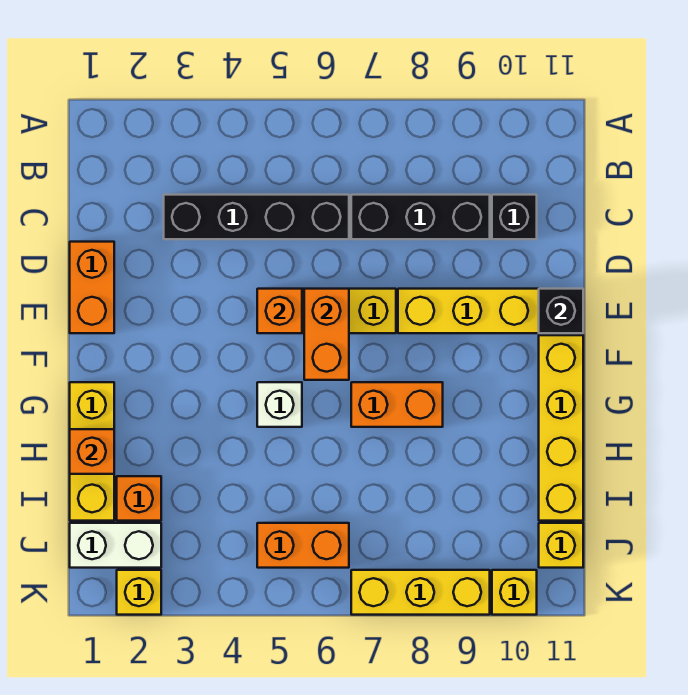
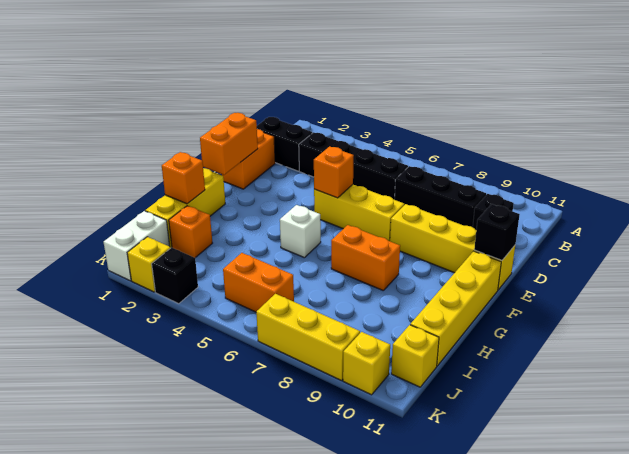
none -> black 1x2 brick [257,117,313,171]
orange 1x2 brick [304,289,349,380] -> orange 1x2 brick moved to [200,113,258,175]
white 1x2 brick [70,523,161,568] -> white 1x2 brick turned to [104,211,170,281]
none -> black 1x1 brick [152,247,198,304]

